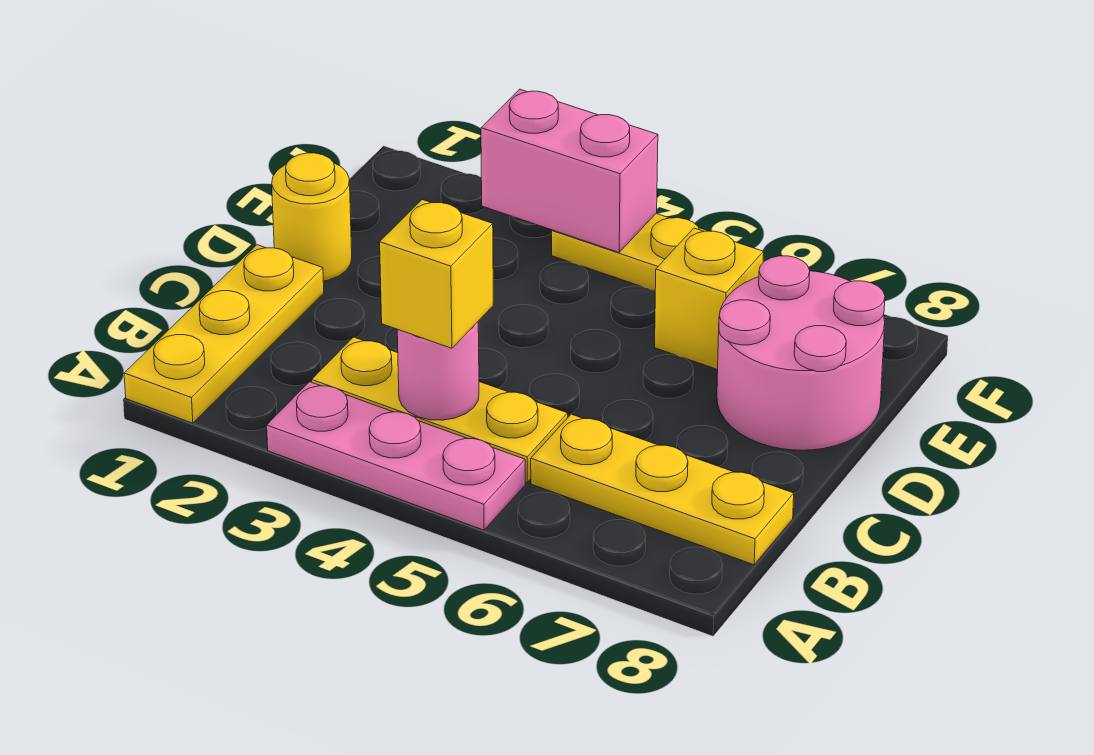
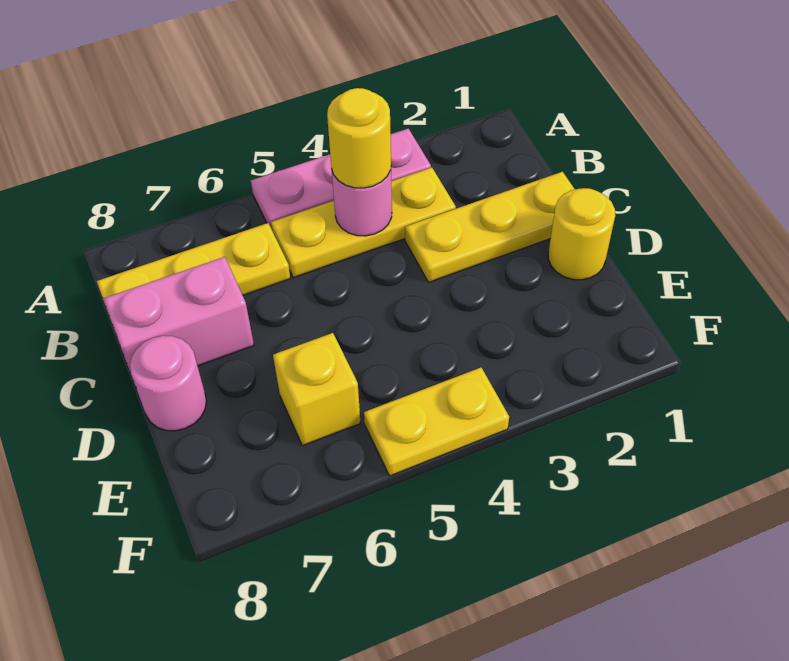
yellow 1x3 plate [124,245,324,423] -> yellow 1x3 plate turned to [405,172,575,282]
yellow 1x1 brick [380,200,493,348] -> yellow 1x1 round brick [327,88,391,188]
pink 2x2 round brick [717,256,885,450] -> pink 1x1 round brick [130,336,207,431]
pink 1x2 brick [481,89,658,252] -> pink 1x2 brick moved to [103,257,254,373]

